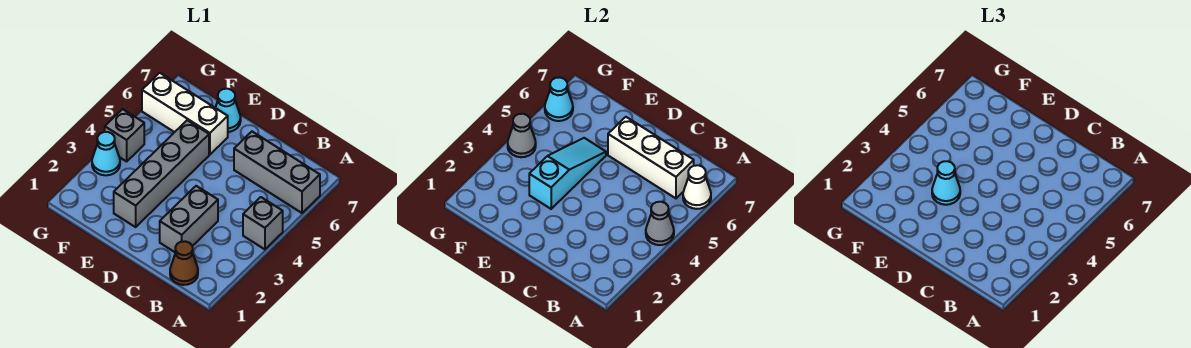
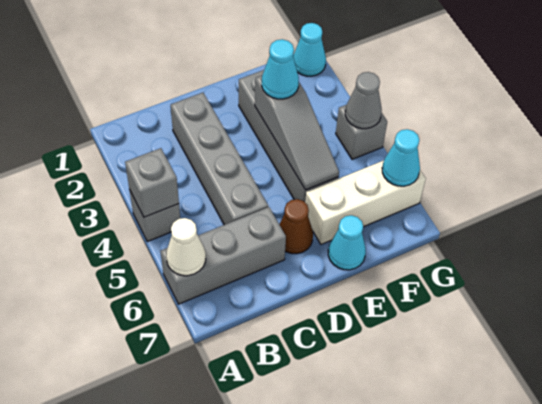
grey 1x1 cone [646,202,674,245] -> grey 1x1 brick [125,148,179,217]
brown 1x1 cone [170,241,198,285] -> brown 1x1 cone moved to [279,199,313,254]
white 1x3 brick [608,117,694,198] -> none
grey 1x2 brick [160,186,218,252] -> grey 1x4 brick [171,93,268,225]
cyan 1x3 slope [529,138,606,209] -> grey 1x3 slope [255,75,339,190]
cyan 1x1 cone [92,132,120,175] -> cyan 1x1 cone moved to [293,23,326,76]

